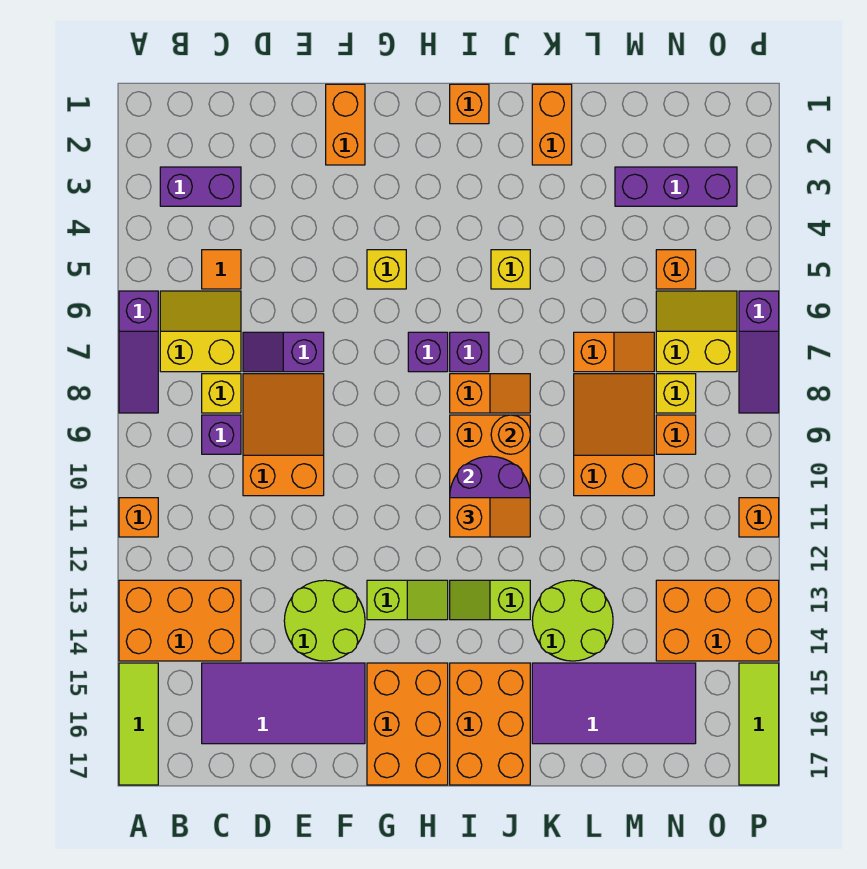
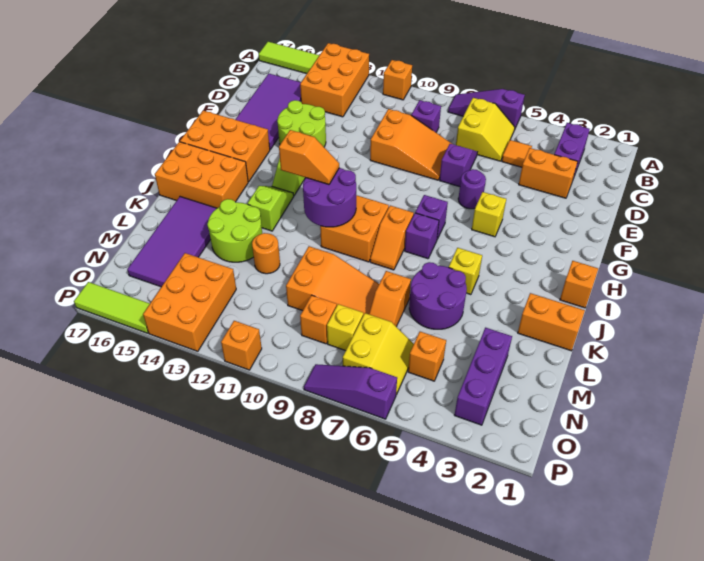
yellow 1x1 brick [202,374,241,413] -> none
orange 1x2 brick [326,84,365,165] -> orange 1x2 brick moved to [519,148,578,198]
none -> purple 1x1 round brick [458,169,486,209]
orange 1x2 slope [450,498,530,537] -> orange 1x2 slope turned to [279,130,339,184]
orange 1x1 round brick [491,415,530,454] -> orange 1x1 round brick moved to [252,233,280,274]
none -> purple 2x2 round brick [409,262,467,329]

